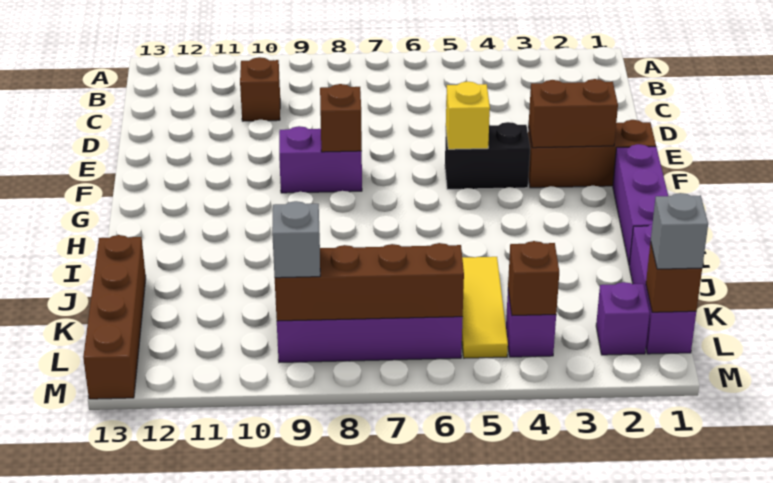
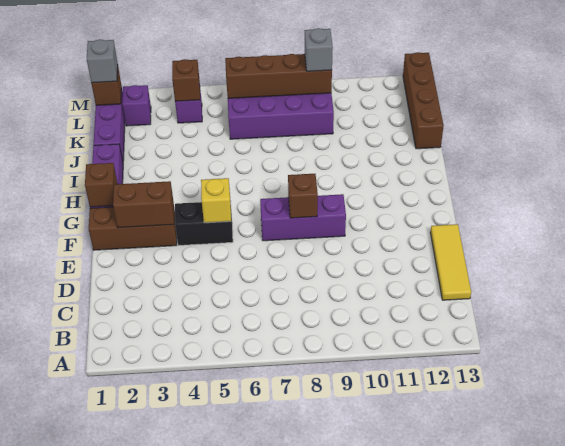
brown 1x1 brick [240,57,280,121] -> brown 1x1 brick moved to [85,163,117,207]
purple 1x2 brick [279,126,362,193] -> purple 1x3 brick [260,194,346,241]
yellow 1x3 tile [462,257,508,358] -> yellow 1x3 tile moved to [430,224,471,300]

